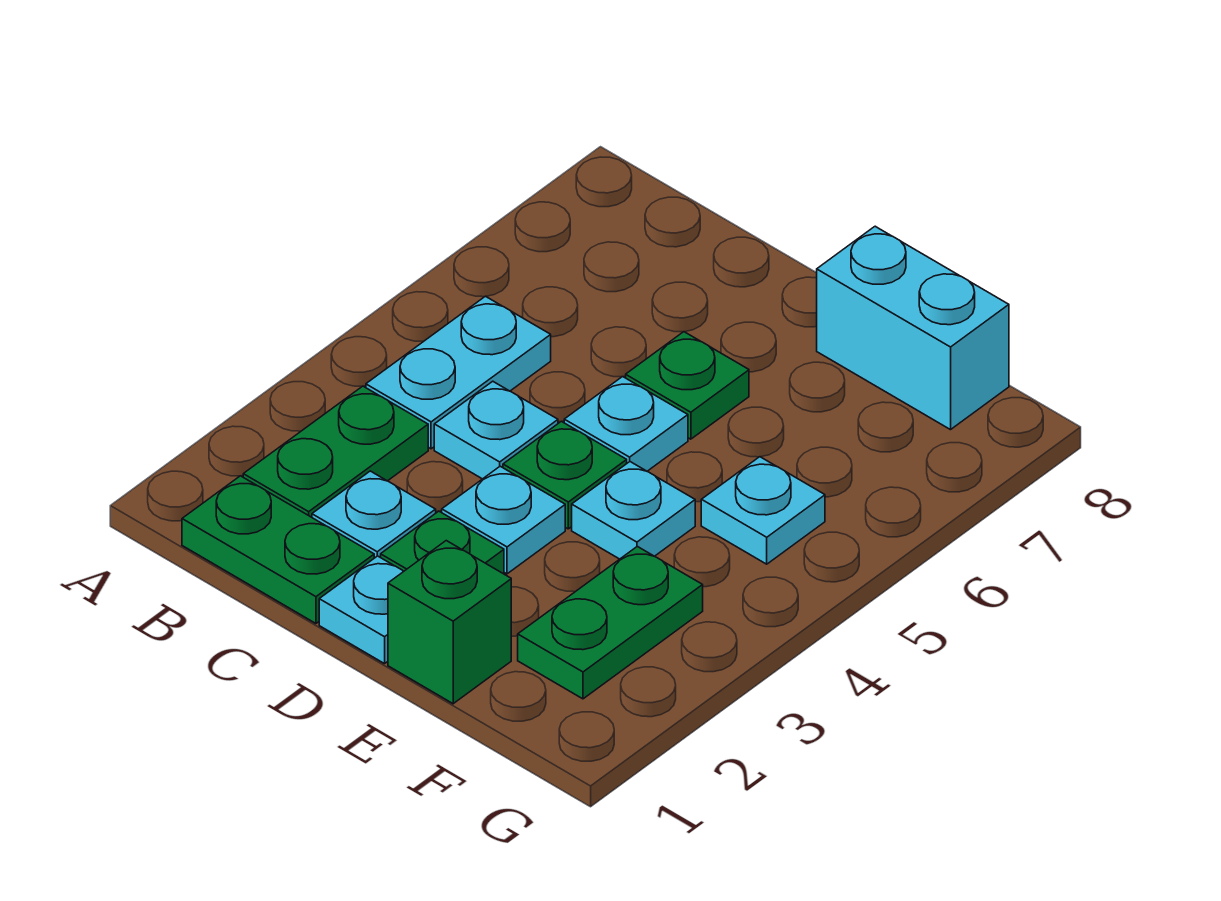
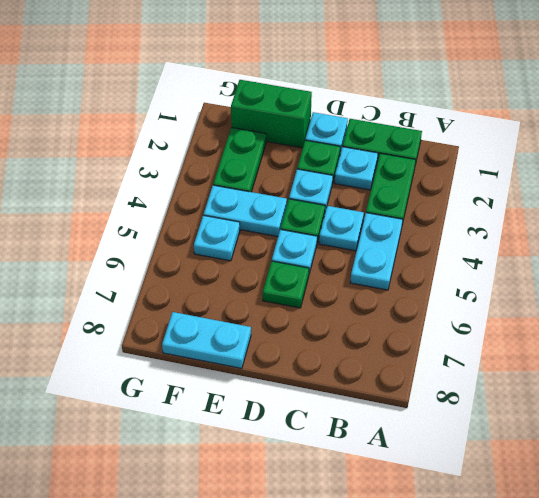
green 1x1 brick [388,541,511,704] -> green 1x2 brick [231,80,312,148]
cyan 1x1 plate [572,462,695,559] -> cyan 1x2 plate [204,185,287,237]
cyan 1x2 brick [817,226,1009,430] -> cyan 1x2 plate [162,312,251,368]

